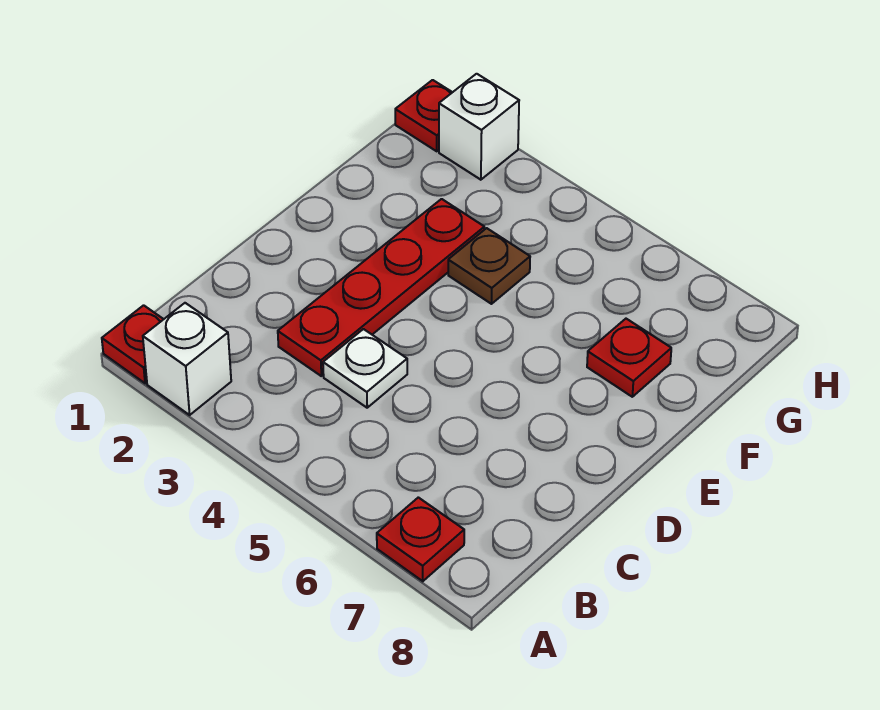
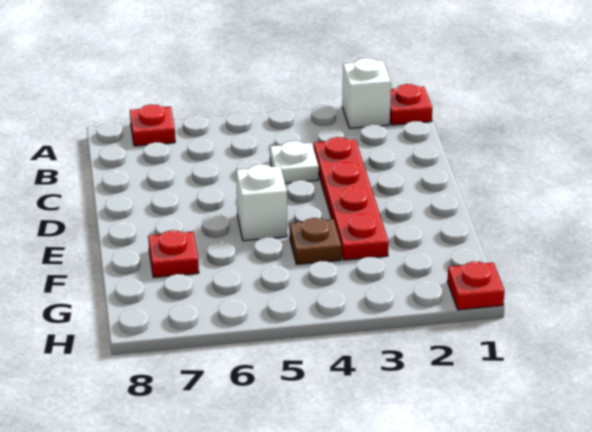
white 1x1 brick [439,74,519,180] -> white 1x1 brick moved to [236,164,287,241]

